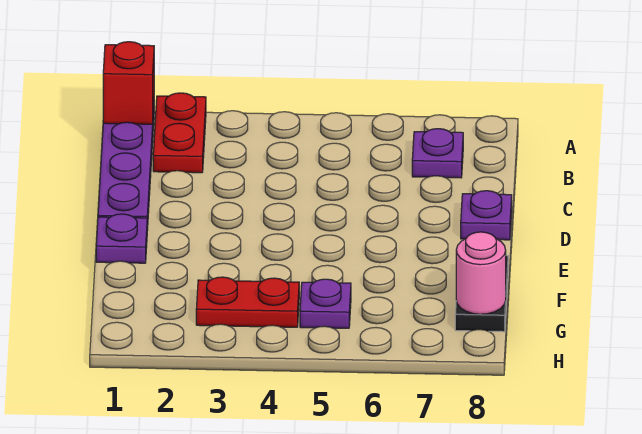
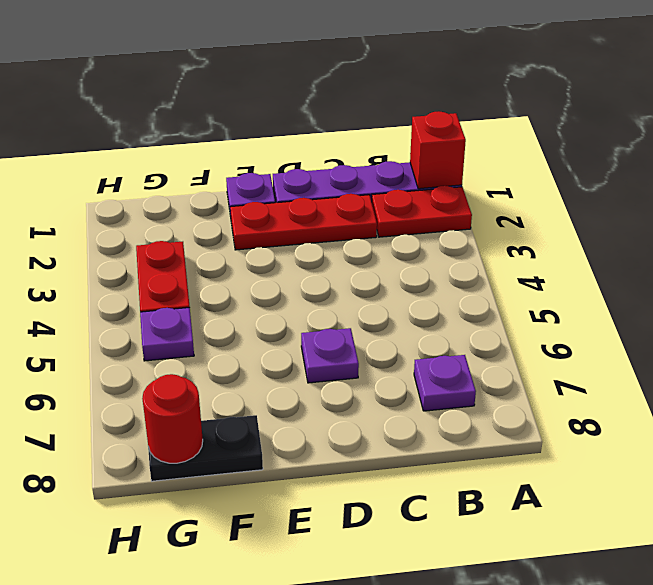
none -> red 1x3 plate [230,194,377,250]
purple 1x1 plate [461,191,512,240] -> purple 1x1 plate moved to [301,328,359,383]
pink 1x1 round brick [456,232,506,314] -> red 1x1 round brick [142,374,203,463]

